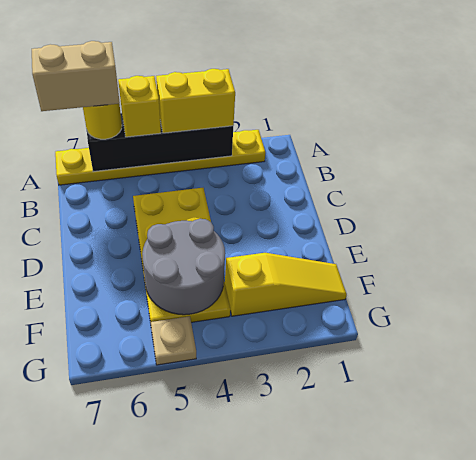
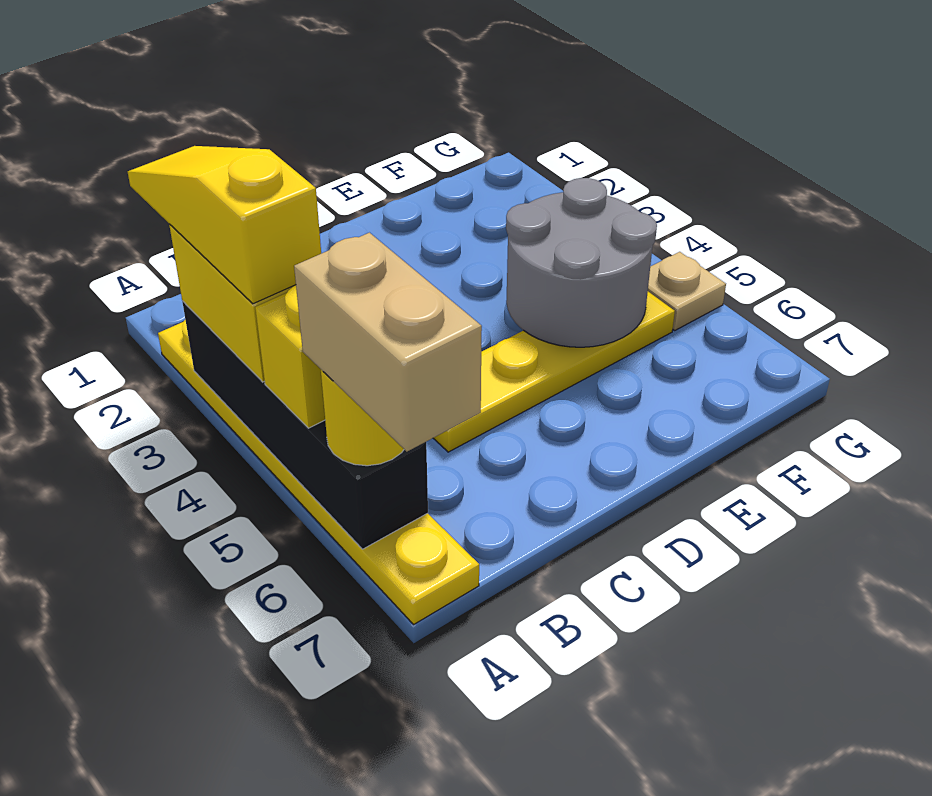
yellow 2x4 plate [133,188,230,323] -> yellow 1x4 plate [433,292,675,452]
yellow 1x3 slope [225,253,347,316] -> yellow 1x3 slope moved to [128,146,321,304]

